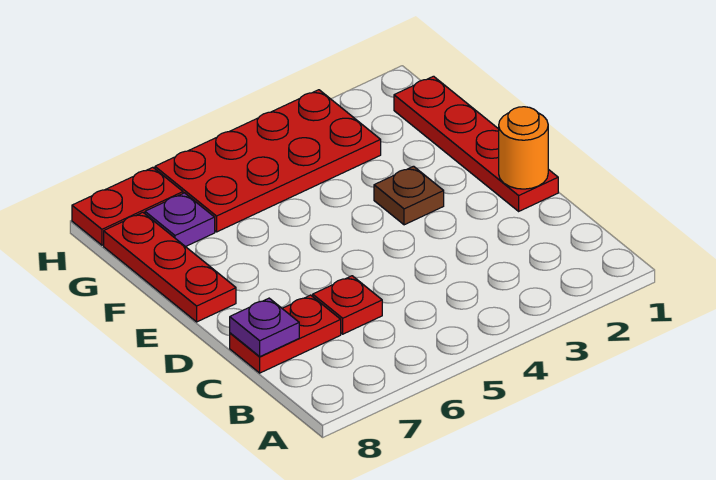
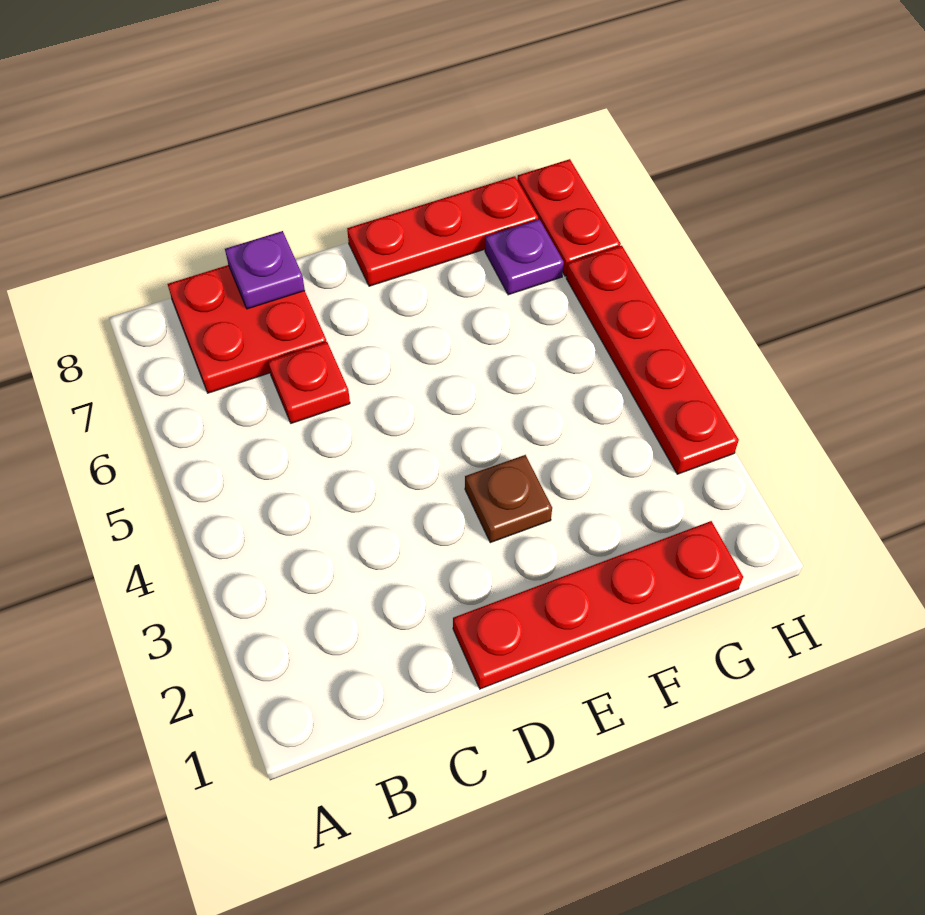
red 1x2 plate [230,295,341,373] -> red 2x2 plate [168,265,326,393]
orange 1x1 round brick [499,107,548,189] -> none
red 2x4 plate [155,90,381,232] -> red 1x4 plate [566,246,739,474]

